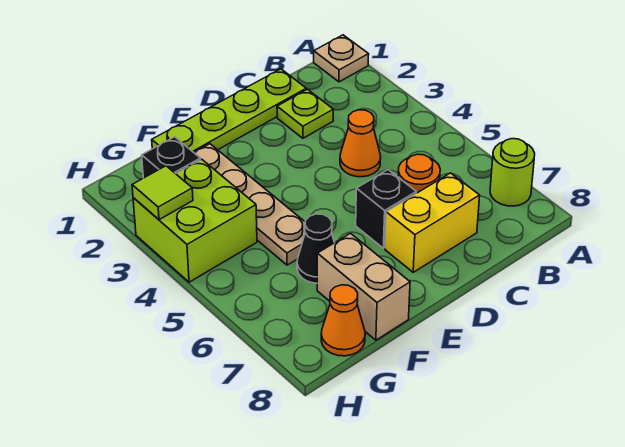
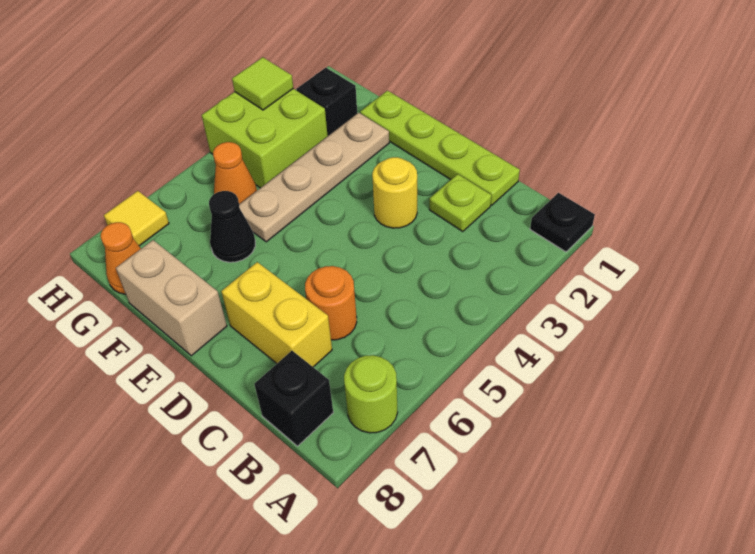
tan 1x1 plate [314,35,369,82] -> black 1x1 plate [530,193,595,252]
orange 1x1 cone [340,110,381,177] -> orange 1x1 cone moved to [213,142,257,204]
none -> yellow 1x1 round brick [372,157,417,228]
black 1x1 brick [356,170,416,248] -> black 1x1 brick moved to [254,351,333,446]
tan 1x2 brick [317,233,410,340] -> tan 1x2 brick turned to [116,240,227,356]
none -> yellow 1x1 tile [104,191,169,246]

